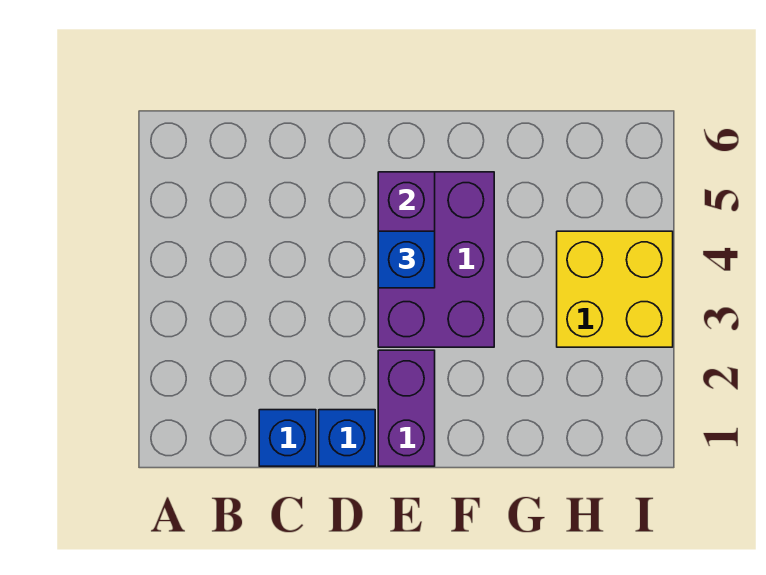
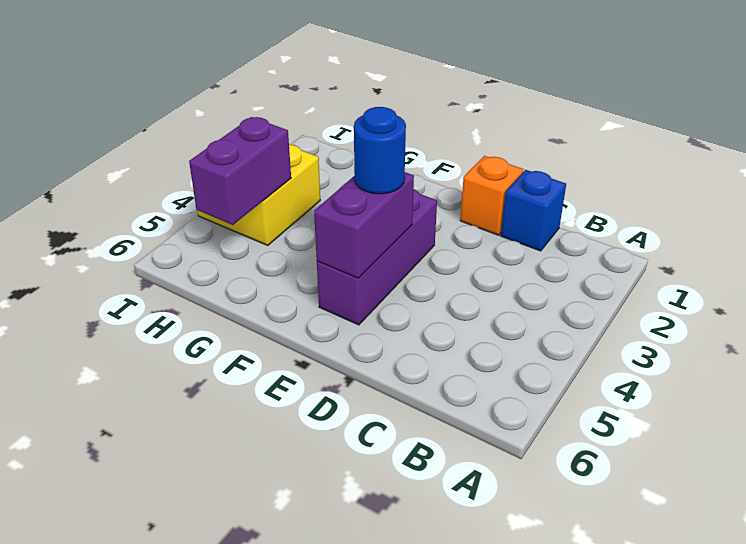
blue 1x1 brick [319,410,375,466] -> orange 1x1 brick [460,156,524,235]
purple 1x2 brick [378,350,435,466] -> purple 1x2 brick moved to [189,117,291,225]
purple 2x3 brick [378,172,494,347] -> purple 1x3 brick [317,189,437,325]
blue 1x1 brick [378,231,435,288] -> blue 1x1 round brick [354,107,406,194]

